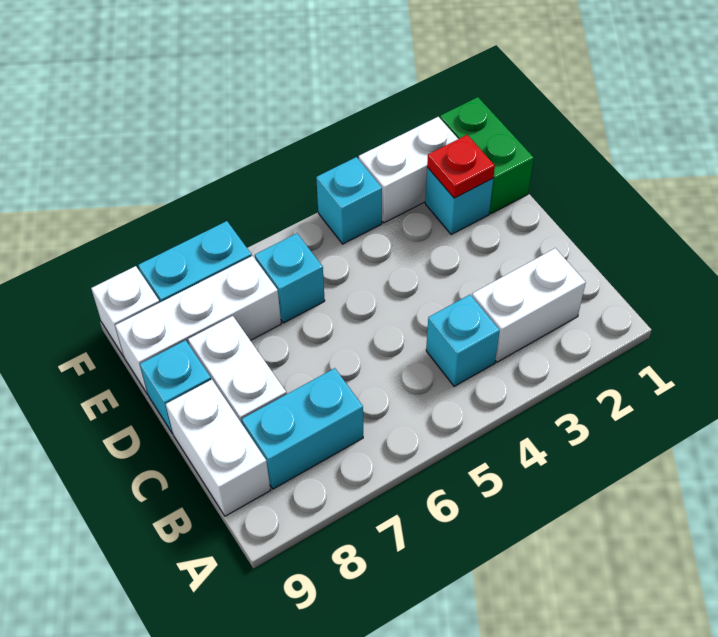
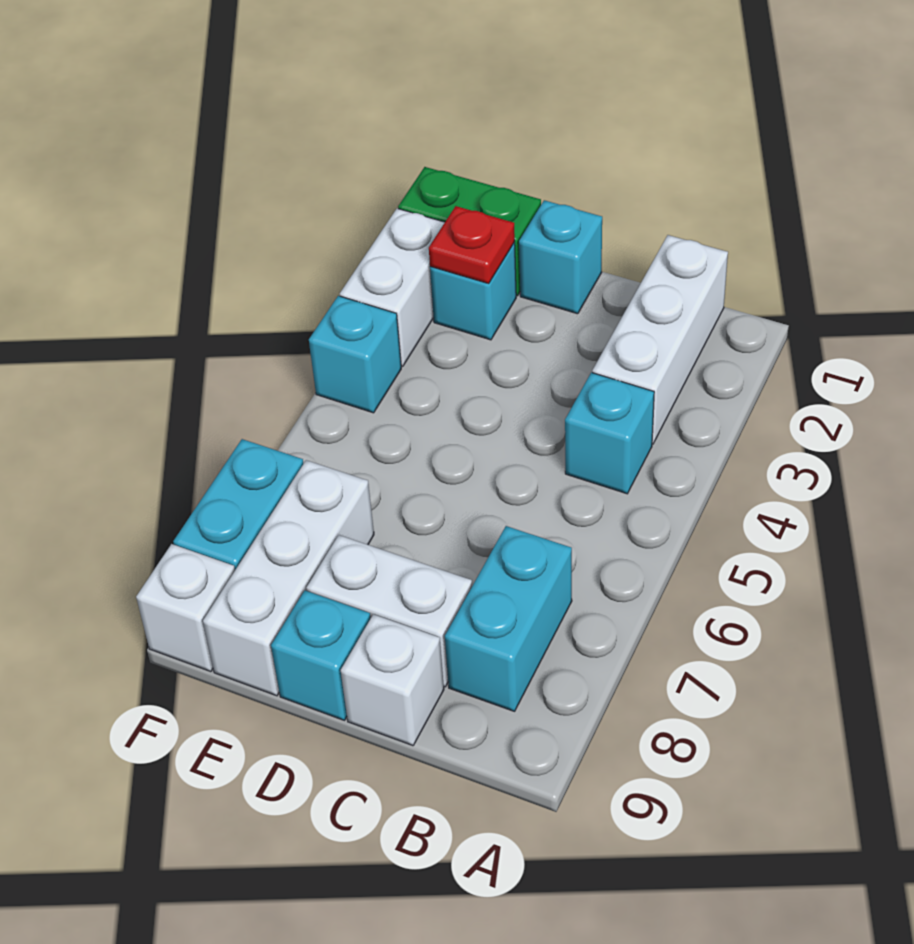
white 1x2 brick [472,248,586,362] -> white 1x3 brick [592,235,728,444]
white 1x2 brick [166,380,271,516] -> white 1x1 brick [341,614,444,746]
cyan 1x1 brick [255,233,325,323] -> cyan 1x1 brick moved to [519,200,602,314]

